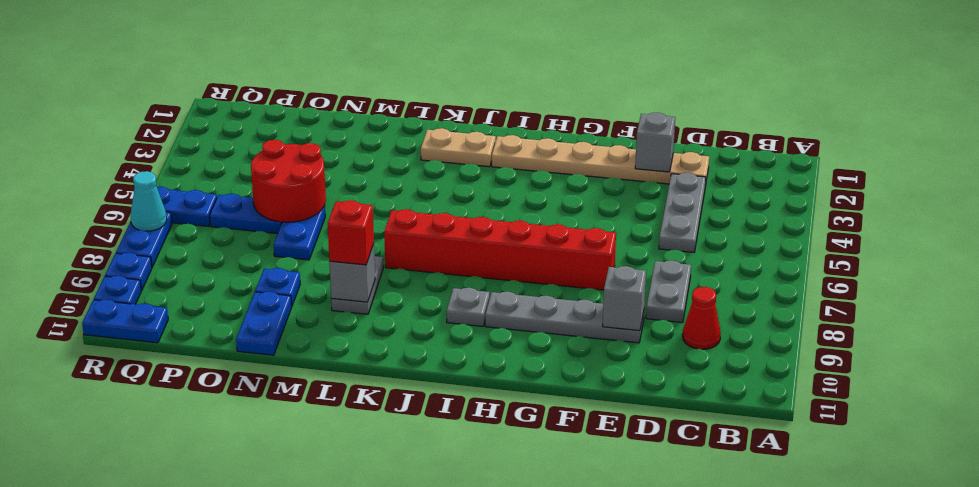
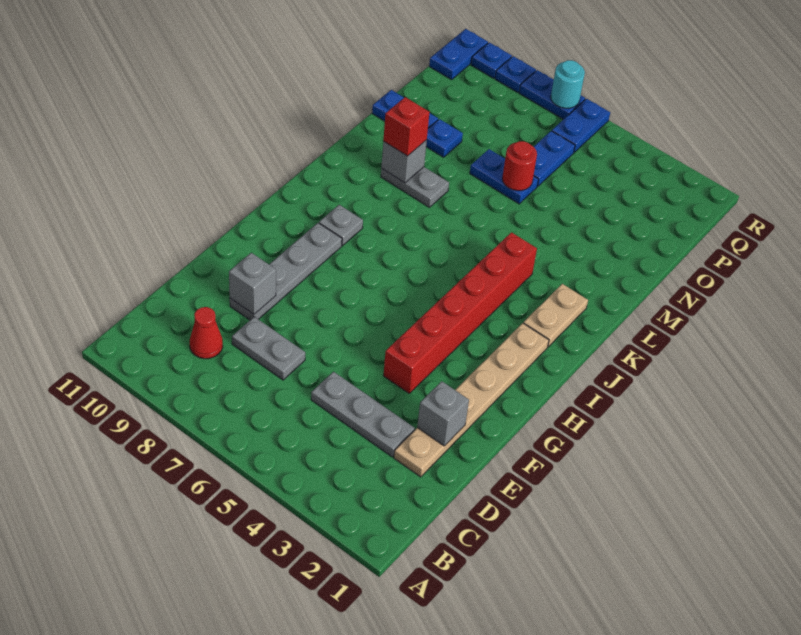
red 1x6 brick [384,209,616,290] -> red 1x6 brick moved to [383,232,537,393]
red 2x2 round brick [251,140,326,222] -> red 1x1 round brick [502,141,537,191]
cyan 1x1 cone [130,171,167,231] -> cyan 1x1 round brick [551,60,585,108]

